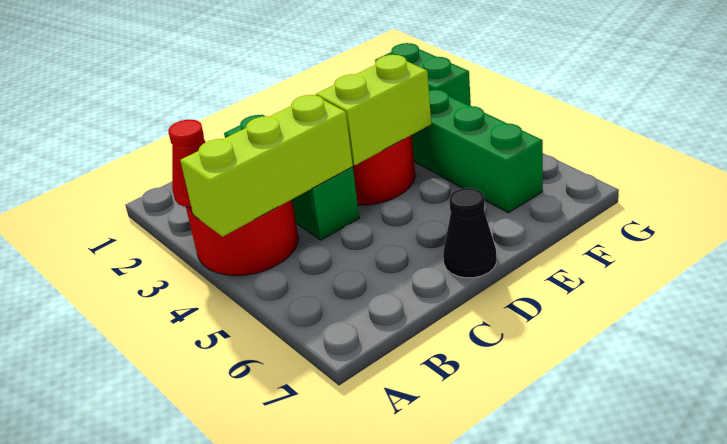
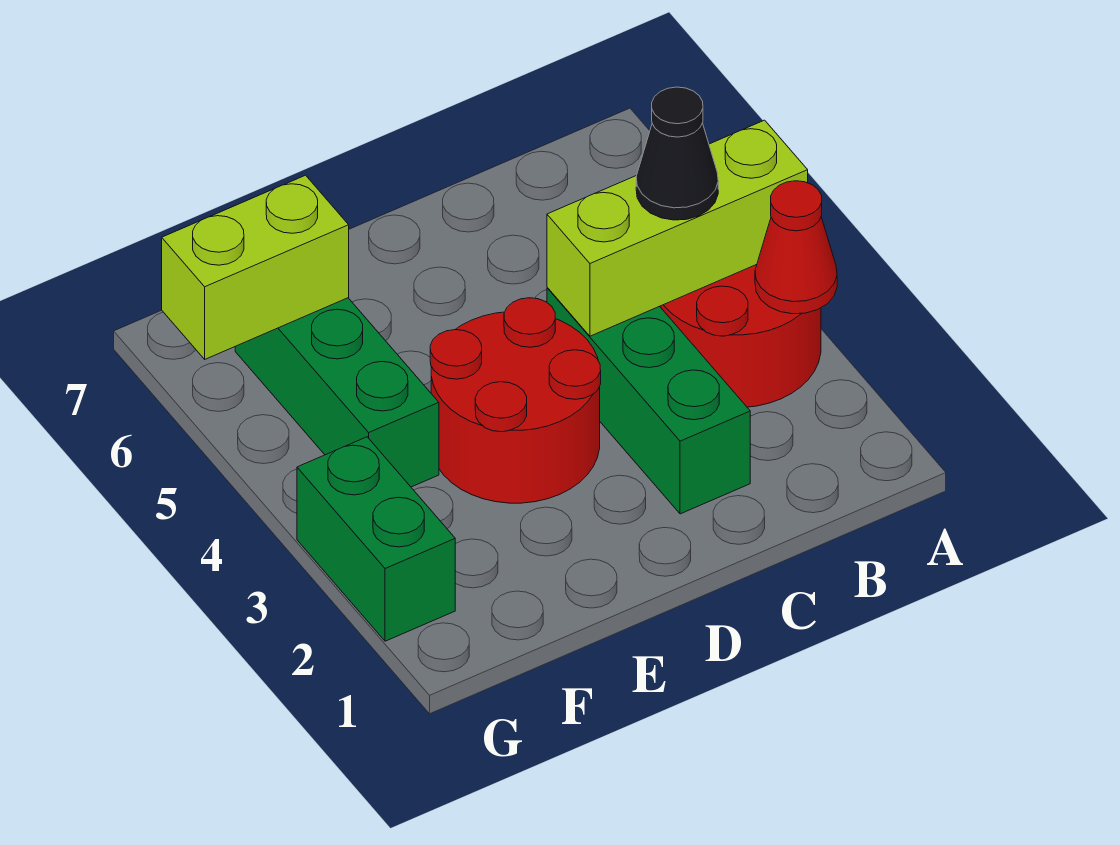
lime 1x2 brick [316,55,431,165] -> lime 1x2 brick moved to [162,175,349,359]
black 1x1 cone [443,188,496,278] -> black 1x1 cone moved to [636,87,718,220]

